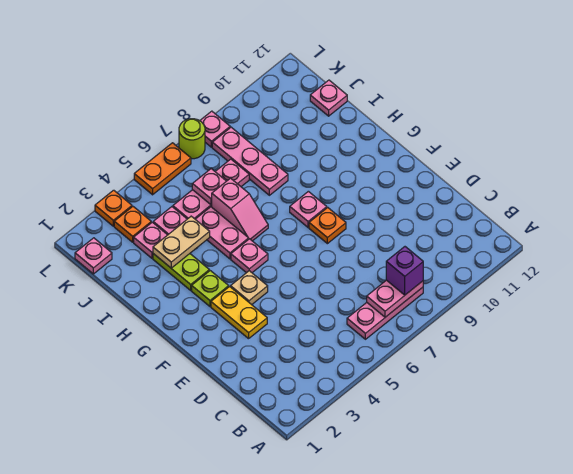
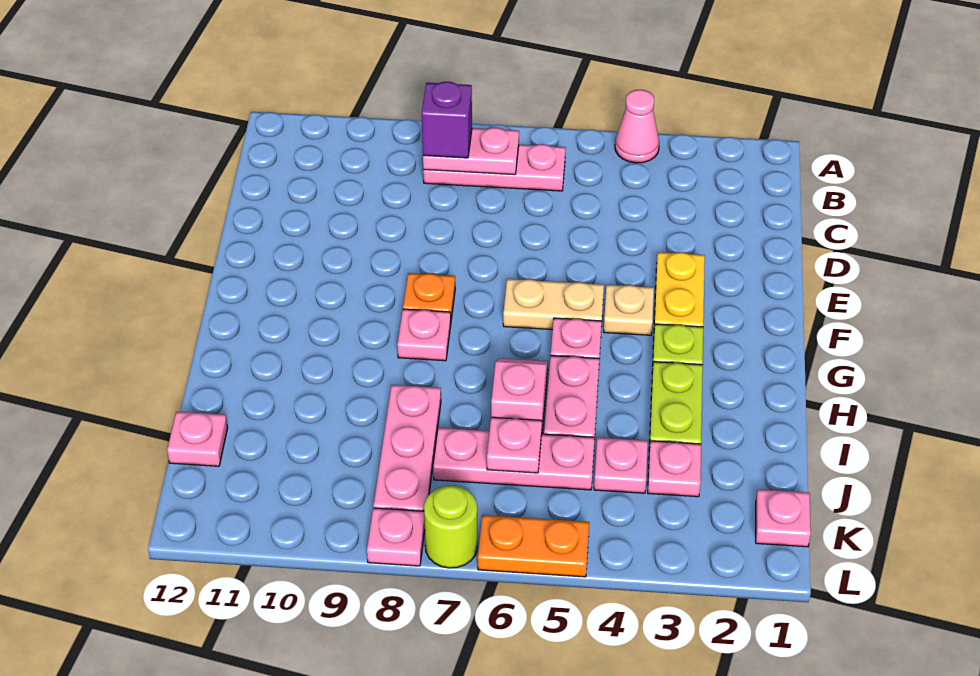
none -> pink 1x1 cone [615,90,659,163]
tan 1x2 plate [153,216,210,268] -> tan 1x2 plate moved to [503,279,604,330]
orange 1x1 plate [114,206,151,242] -> none
orange 1x1 plate [95,190,132,226] -> none

